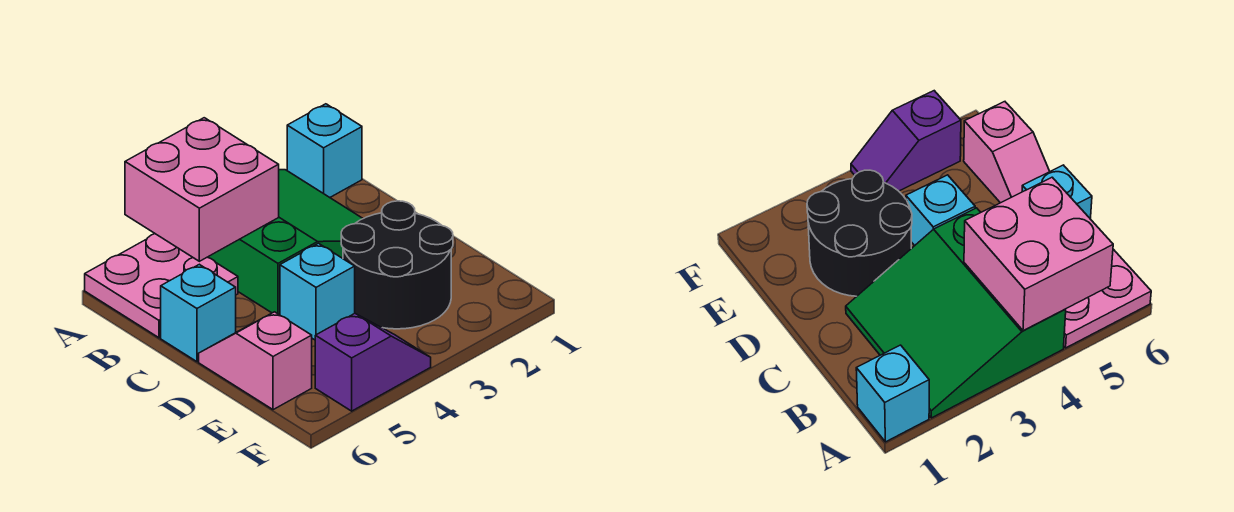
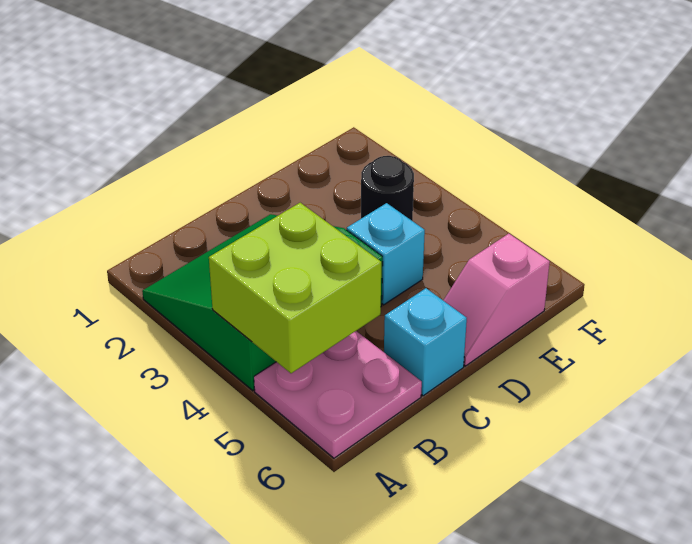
cyan 1x1 brick [287,104,362,197] -> none
pink 2x2 brick [125,118,279,261] -> lime 2x2 brick [209,203,381,373]
black 2x2 round brick [341,201,453,329] -> black 1x1 round brick [361,156,414,221]
purple 1x2 slope [315,314,431,411] -> none

